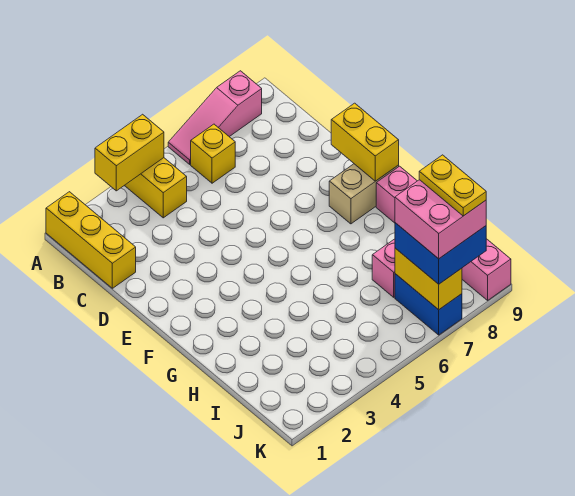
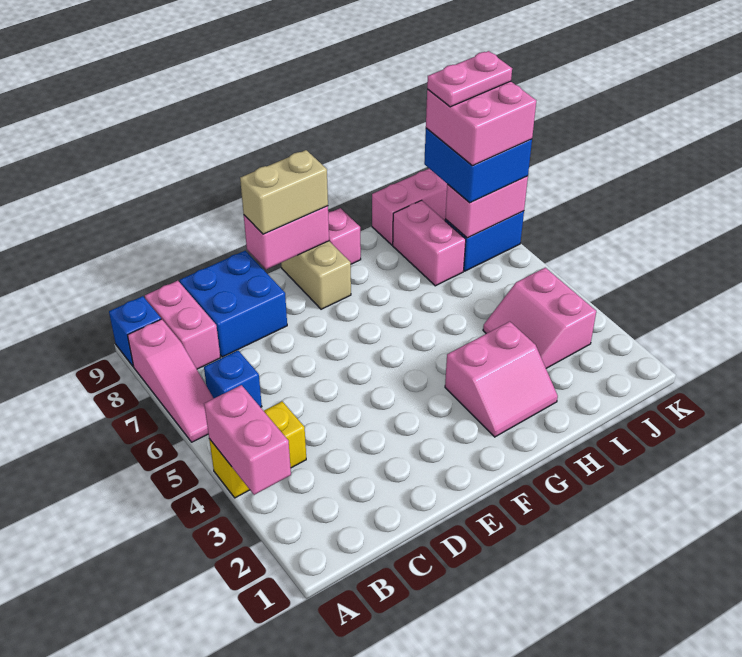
yellow 1x3 brick [46,192,136,288] -> none
yellow 1x2 brick [95,114,164,191] -> pink 1x2 brick [204,385,291,495]
none -> blue 1x1 brick [109,296,161,366]
yellow 1x1 brick [191,124,235,183] -> blue 1x1 brick [204,351,262,407]
none -> pink 1x2 brick [145,281,220,369]
none -> blue 2x2 brick [180,251,287,357]
yellow 1x2 brick [331,103,399,181] -> pink 1x2 brick [244,206,329,269]
none -> tan 1x2 brick [240,150,328,234]
none -> pink 2x2 slope [445,322,558,437]
none -> pink 2x2 slope [483,268,596,368]
yellow 1x2 brick [395,248,462,310] -> pink 1x2 brick [445,176,528,238]
yellow 1x2 plate [419,155,486,216] -> pink 1x2 plate [427,51,512,107]

